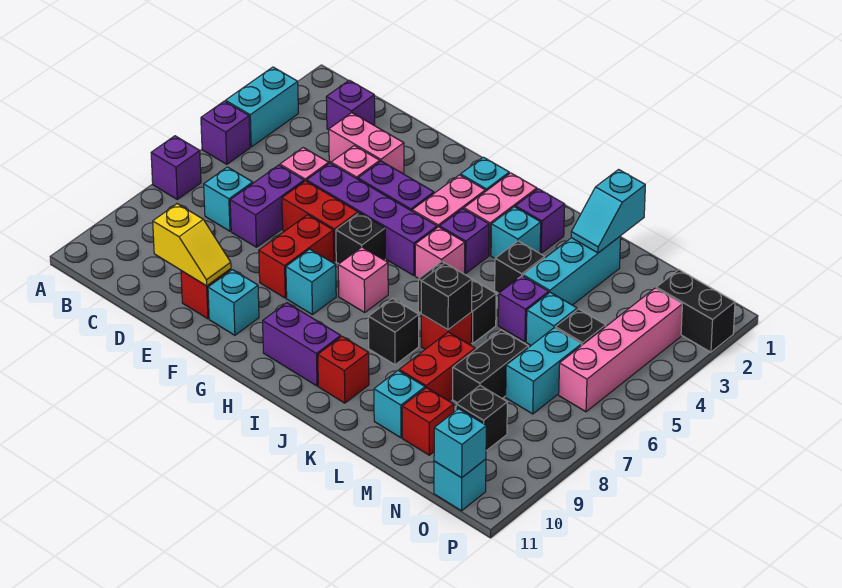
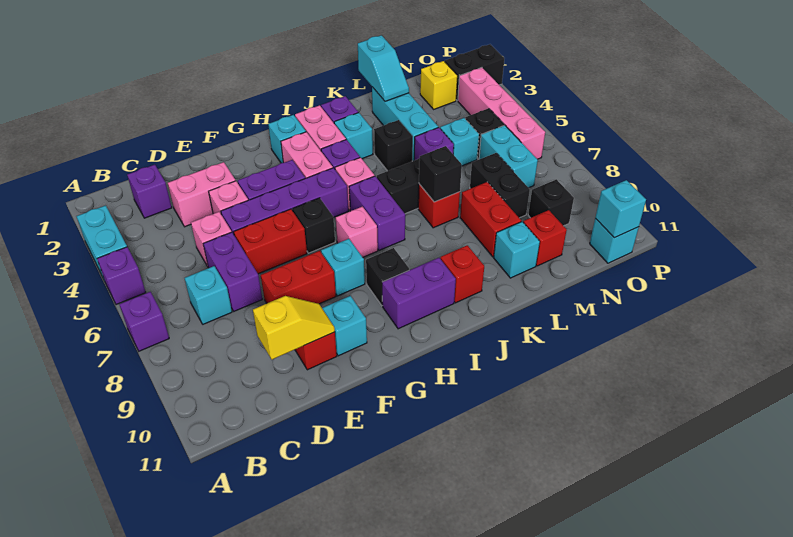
red 1x2 brick [259,215,334,298] -> red 1x2 brick turned to [261,251,336,304]
none -> purple 1x2 brick [349,176,405,250]
black 1x1 brick [368,299,419,365] -> black 1x1 brick moved to [366,248,409,306]
none -> yellow 1x1 brick [420,61,458,109]

